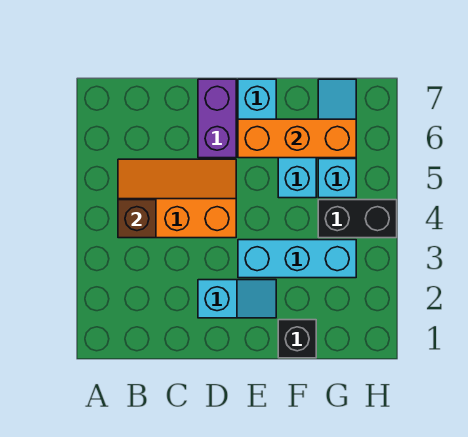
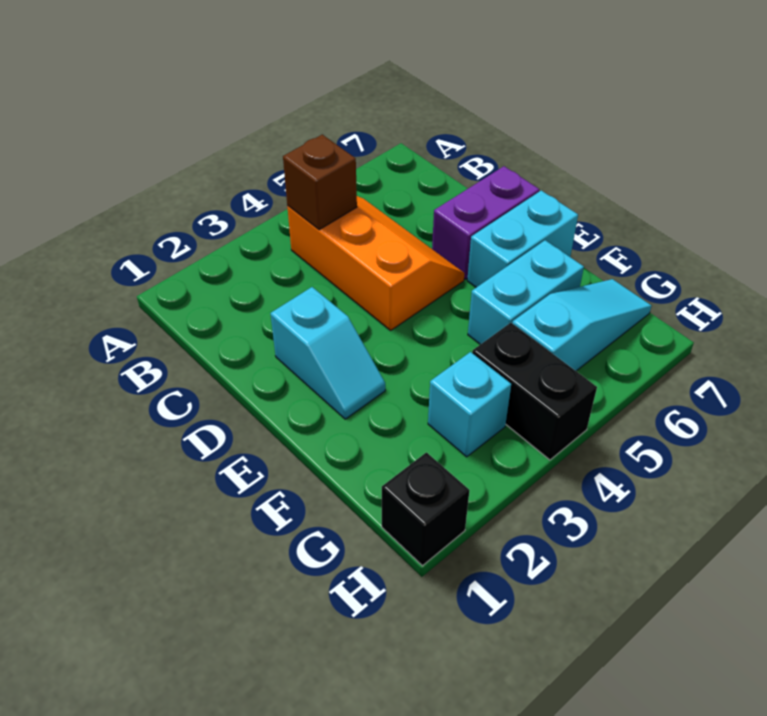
cyan 1x3 brick [238,240,356,278] -> cyan 1x1 brick [428,352,511,457]
orange 1x3 brick [238,119,356,158] -> none
black 1x1 brick [278,320,316,358] -> black 1x1 brick moved to [382,452,470,566]

